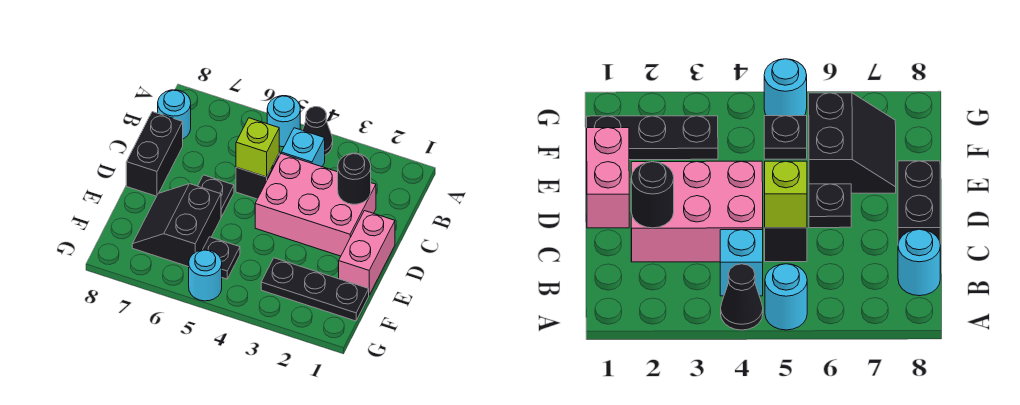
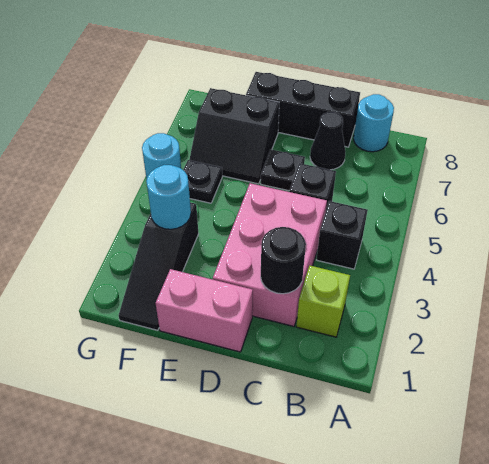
black 1x1 cone [303,107,333,155] -> black 1x1 cone moved to [310,112,346,170]
cyan 1x1 round brick [267,96,300,147] -> cyan 1x1 round brick moved to [146,165,191,229]
cyan 1x1 brick [281,128,325,167] -> black 1x1 brick [317,201,368,269]
lime 1x1 brick [236,118,279,177] -> lime 1x1 brick moved to [296,266,350,337]
black 1x2 brick [126,112,183,196] -> black 1x3 brick [246,72,360,147]
black 2x2 slope [132,184,221,267] -> black 2x2 slope turned to [189,88,279,184]
black 1x3 plate [261,258,369,321] -> black 1x3 slope [119,202,199,330]

